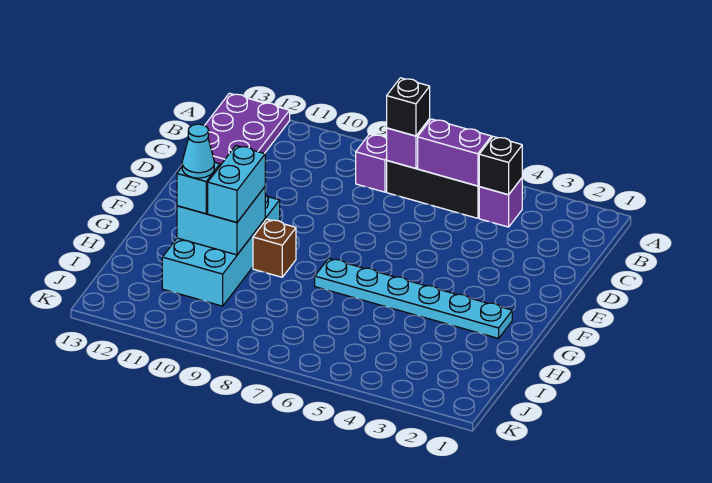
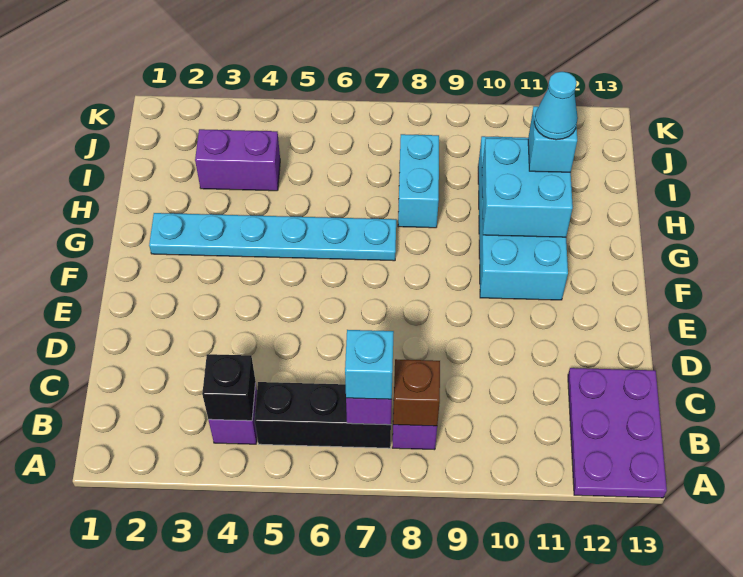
purple 1x2 brick [418,119,492,186] -> purple 1x2 brick moved to [195,129,280,191]
black 1x1 brick [387,78,430,136] -> cyan 1x1 brick [345,330,394,399]
brown 1x1 brick [253,219,296,277] -> brown 1x1 brick moved to [393,359,440,426]
cyan 1x2 brick [208,146,265,222] -> cyan 1x2 brick moved to [398,134,439,228]

